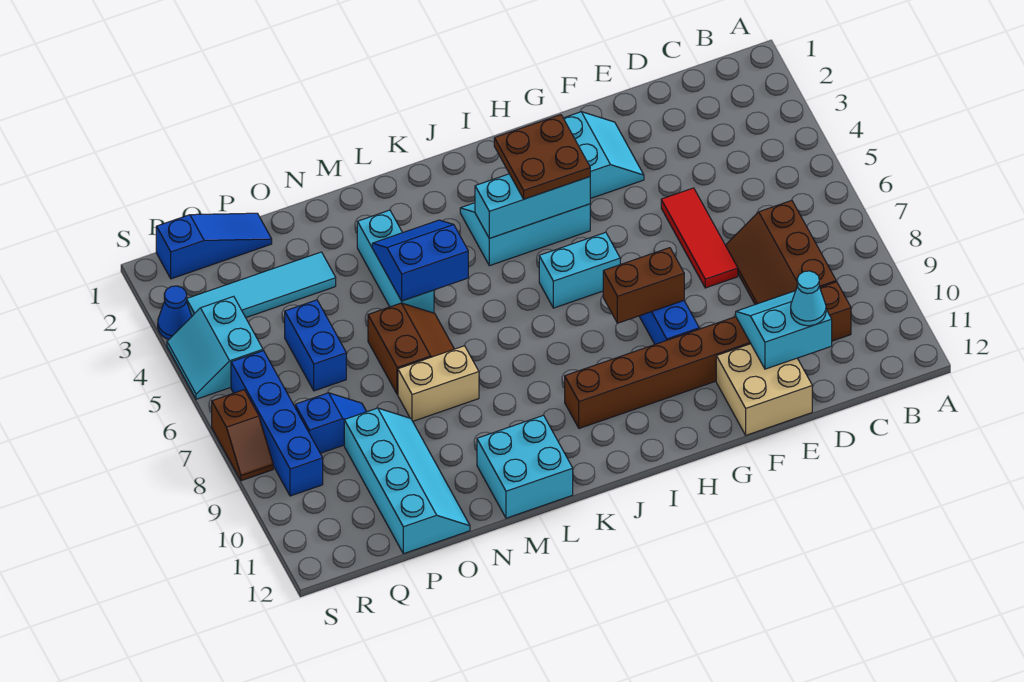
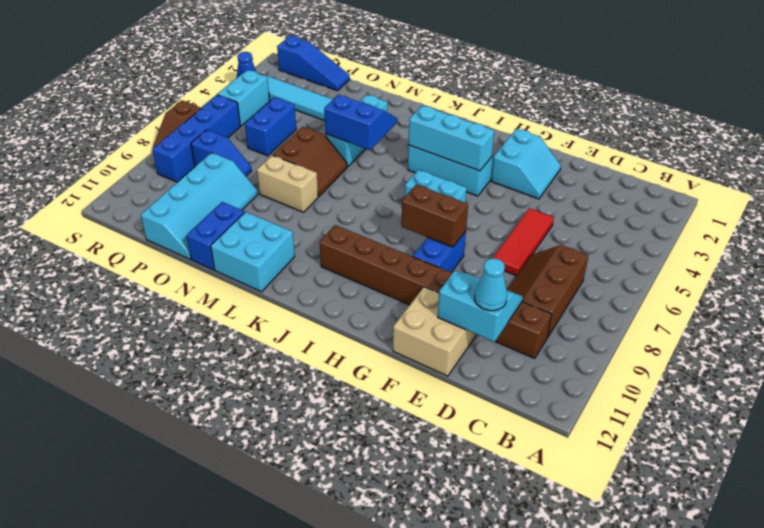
brown 2x2 plate [494,115,590,199] -> none
none -> blue 1x2 brick [187,202,245,270]

